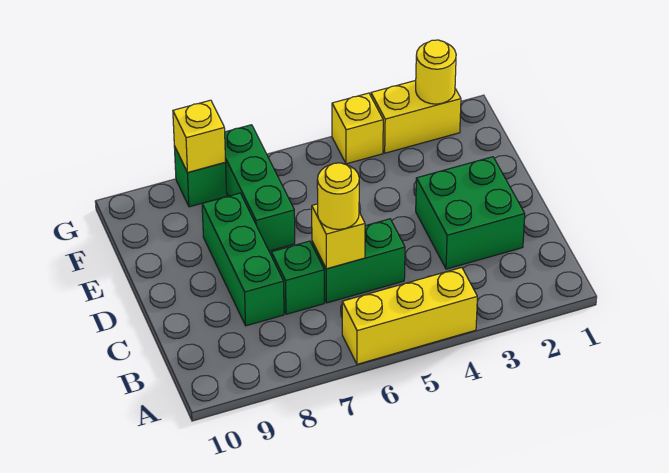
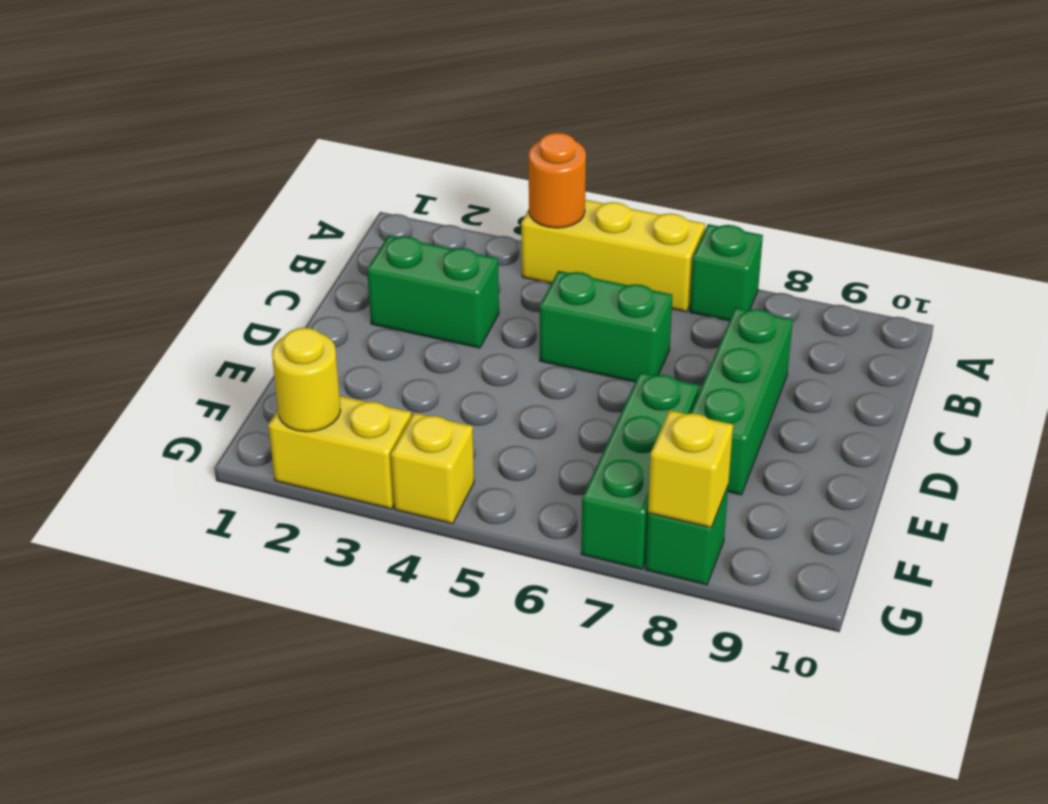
none -> orange 1x1 round brick [529,133,586,228]
green 2x2 brick [416,157,525,269] -> green 1x2 brick [367,236,499,348]
yellow 1x1 brick [312,204,365,269] -> none
yellow 1x1 round brick [317,163,359,229] -> none
green 1x1 brick [271,241,324,314] -> green 1x1 brick moved to [690,224,763,321]

